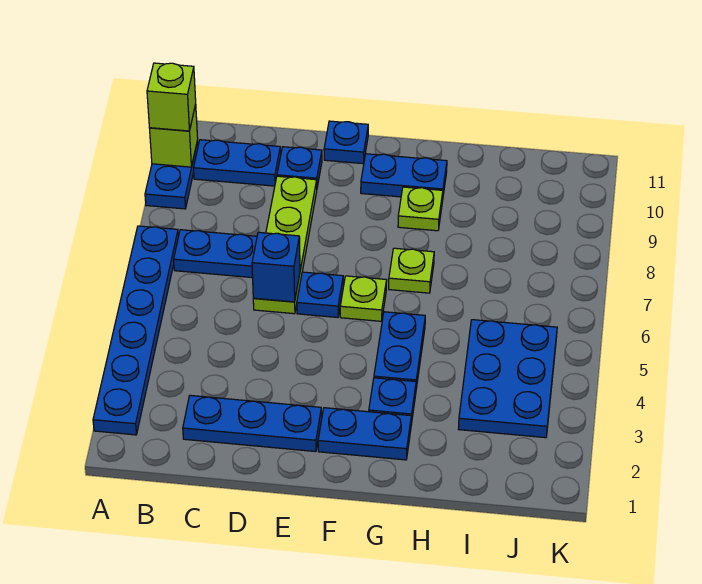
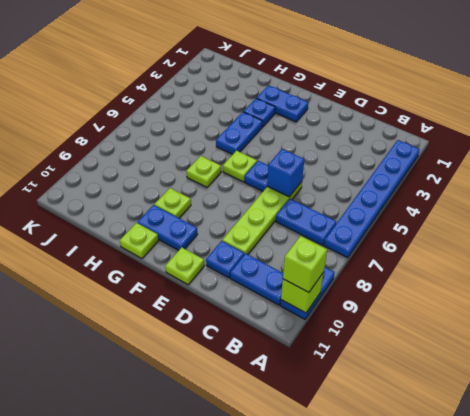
blue 1x3 plate [183,395,322,452] -> none
blue 1x1 plate [324,121,368,164] -> lime 1x1 plate [165,247,204,285]
none -> lime 1x1 plate [120,223,159,259]
blue 2x3 plate [459,320,557,438] -> none

